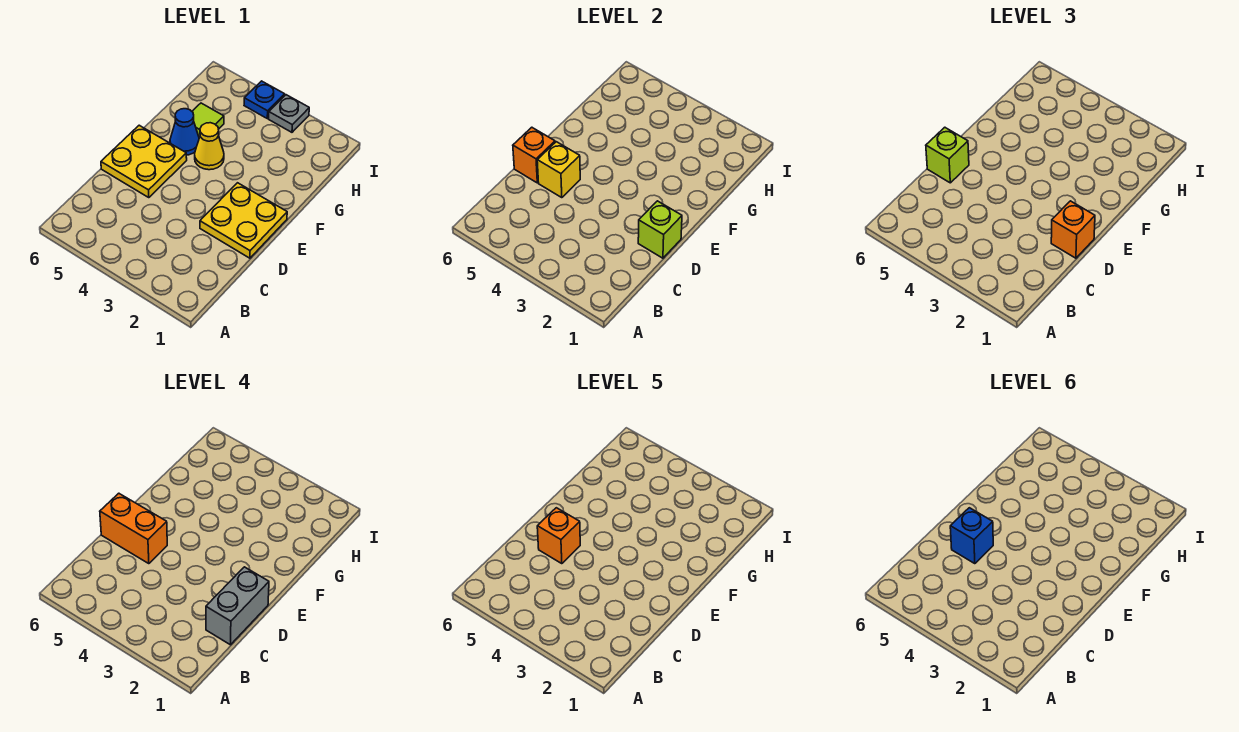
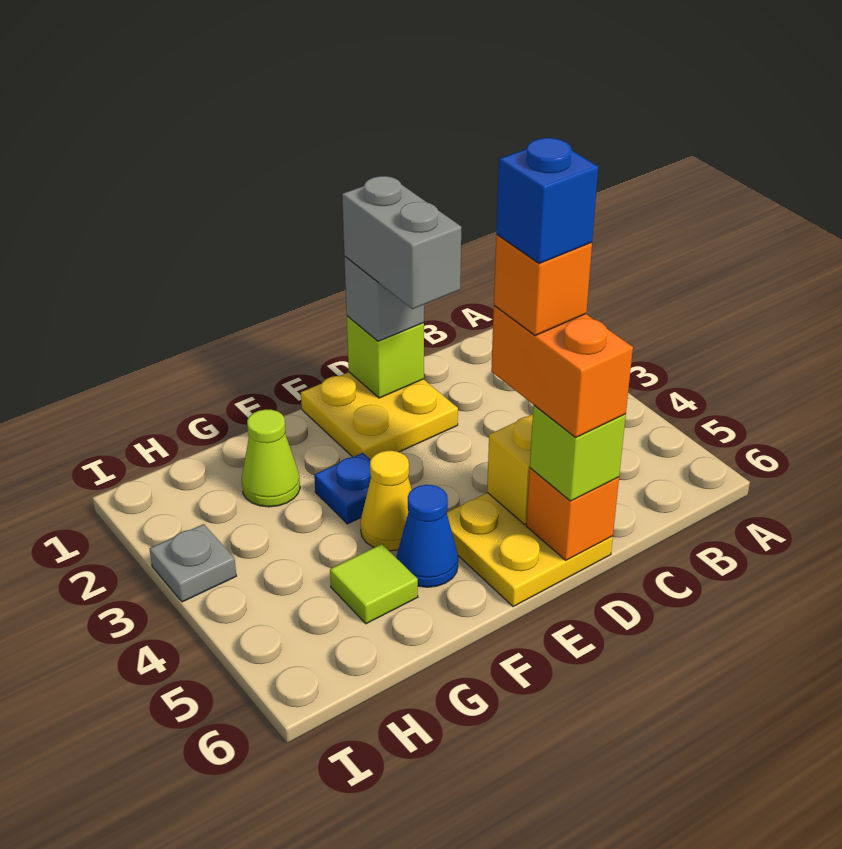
grey 1x2 brick [206,567,269,645] -> grey 1x2 brick turned to [342,176,461,309]
orange 1x1 brick [1051,201,1095,258] -> grey 1x1 brick [344,257,424,341]
none -> lime 1x1 cone [242,409,300,507]
blue 1x1 plate [244,81,285,118] -> blue 1x1 plate moved to [314,453,371,524]

